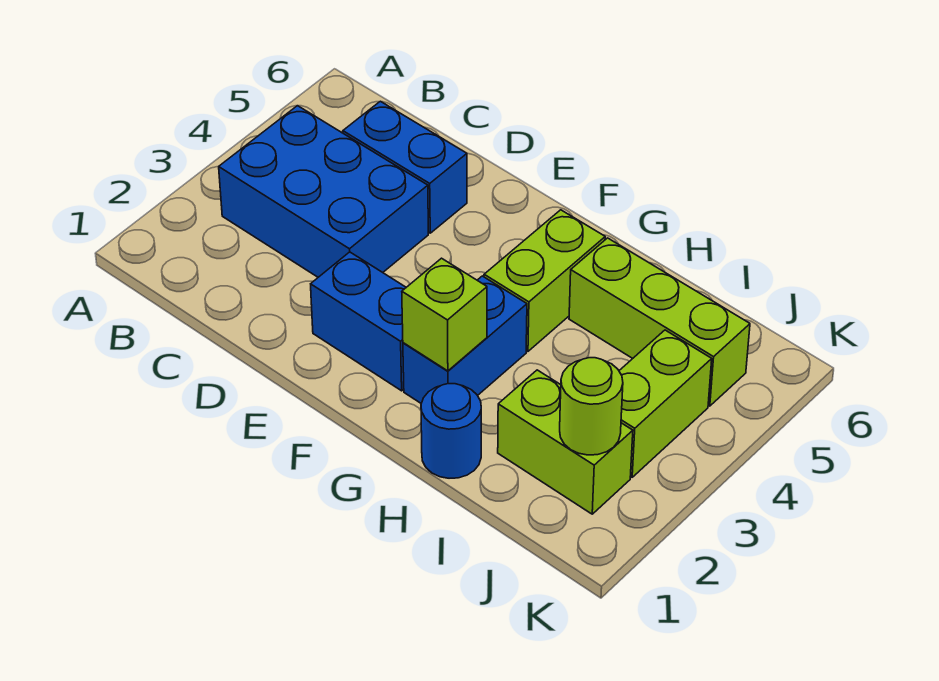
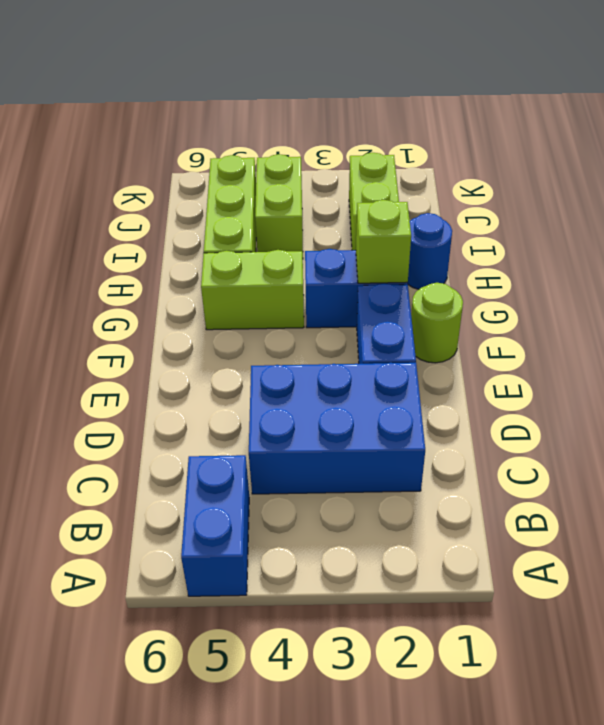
blue 2x3 brick [219,106,428,277] -> blue 2x3 brick turned to [249,363,425,494]
blue 1x2 brick [343,101,467,233] -> blue 1x2 brick moved to [181,455,249,596]
lime 1x1 round brick [560,358,623,455] -> lime 1x1 round brick moved to [411,283,463,363]
lime 1x2 brick [619,330,712,477] -> lime 1x2 brick turned to [255,154,303,252]

